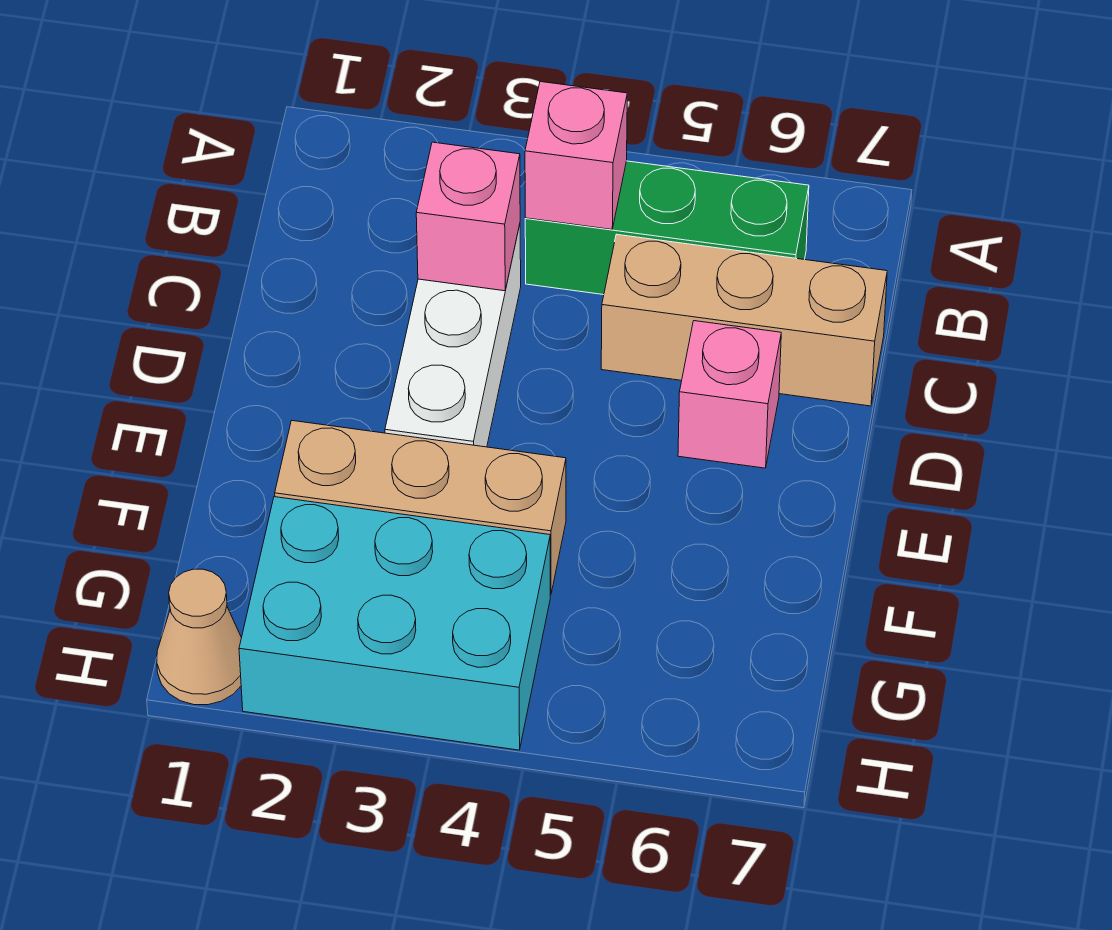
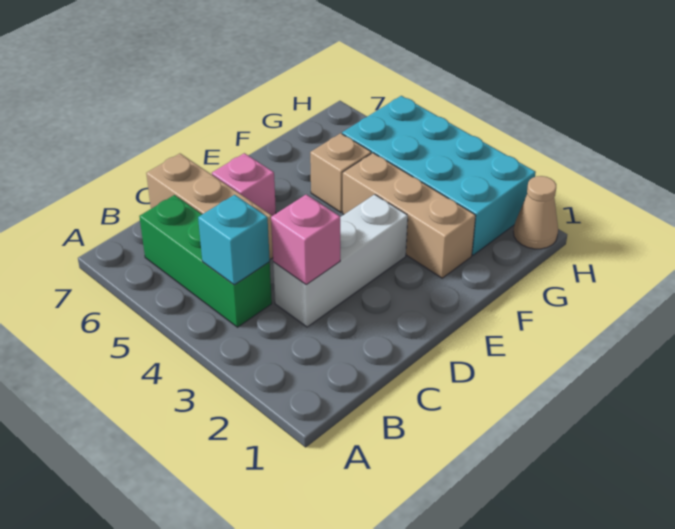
pink 1x1 brick [525,82,627,229] -> cyan 1x1 brick [198,195,270,285]
none -> tan 1x1 brick [310,133,371,212]
cyan 2x3 brick [239,497,550,750] -> cyan 2x4 brick [342,96,536,255]

